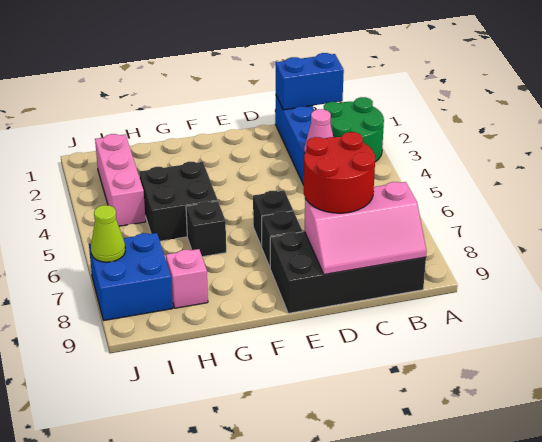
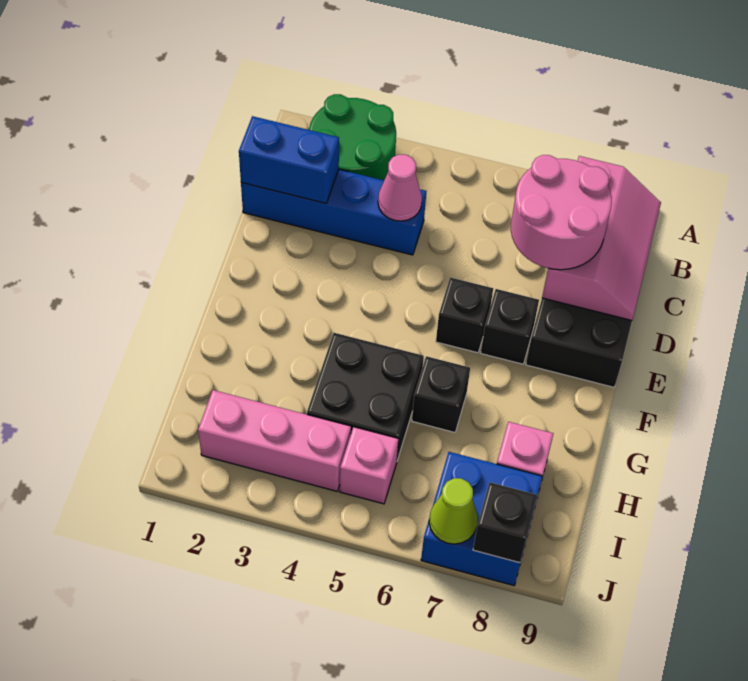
blue 1x2 brick [276,53,344,110] -> blue 1x2 brick turned to [239,116,339,203]
red 2x2 round brick [304,132,375,213] -> pink 2x2 round brick [511,155,612,270]
none -> pink 1x1 brick [340,427,398,504]
none -> black 1x1 brick [473,482,537,563]

